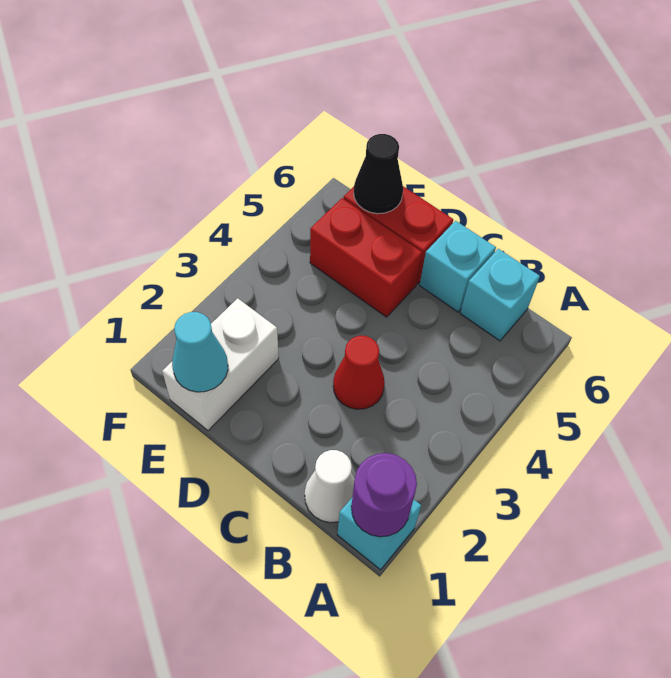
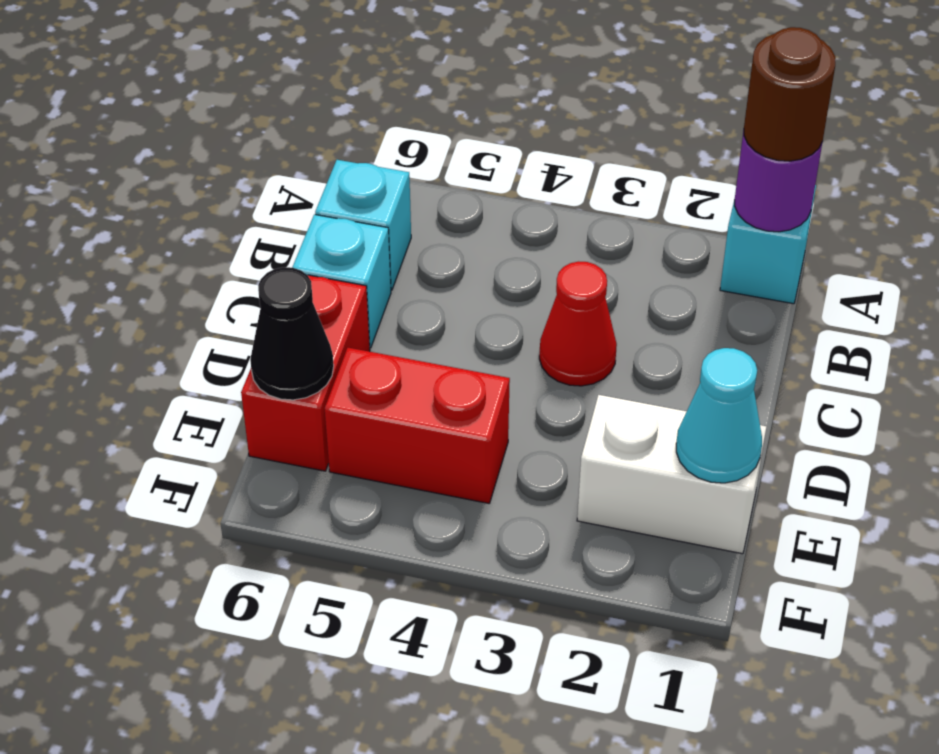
none -> brown 1x1 round brick [744,27,835,161]
white 1x1 cone [305,450,355,523] -> none
red 1x2 brick [310,198,422,317] -> red 1x2 brick turned to [325,348,510,503]

